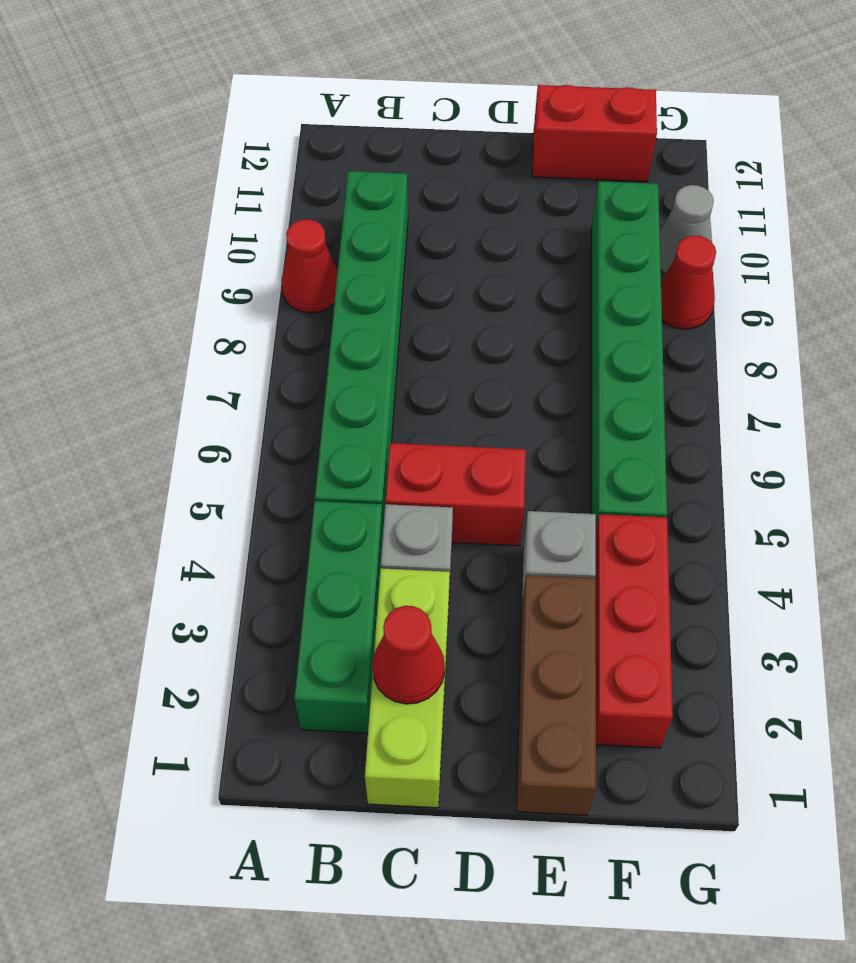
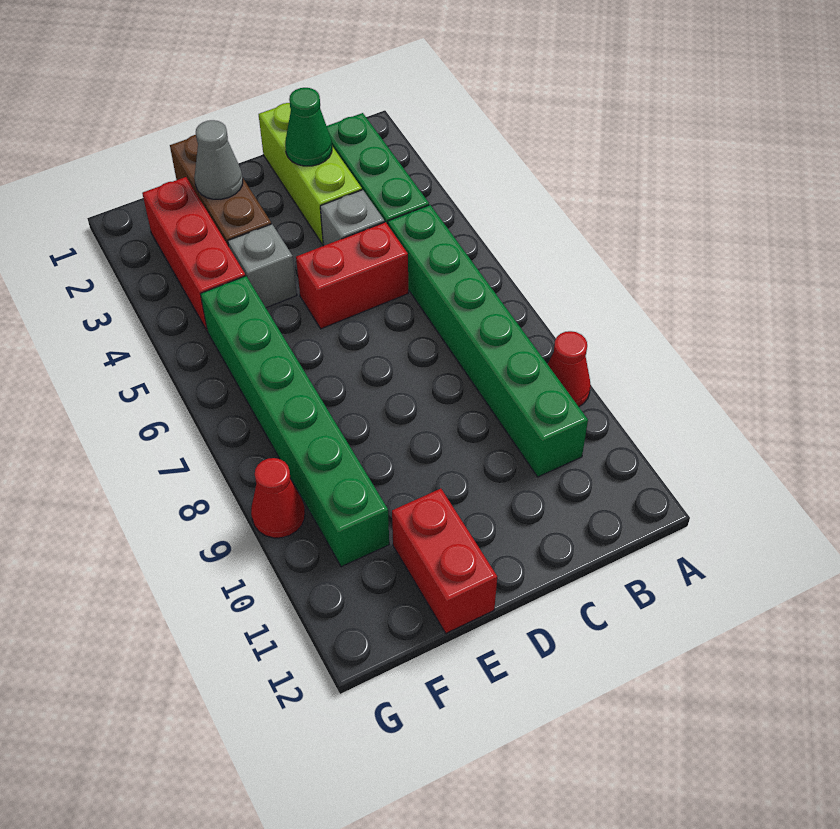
red 1x1 cone [372,606,445,704] -> green 1x1 cone [285,88,332,166]
red 1x2 brick [532,85,657,182] -> red 1x2 brick turned to [392,489,497,633]
grey 1x1 cone [660,185,714,274] -> grey 1x1 cone moved to [194,120,243,199]

